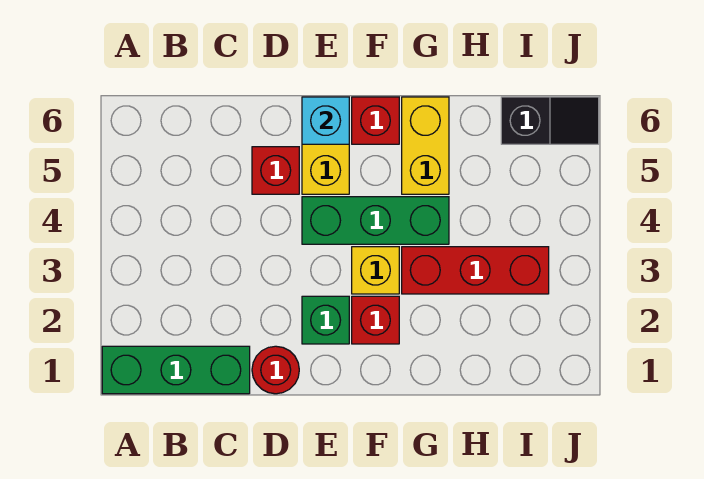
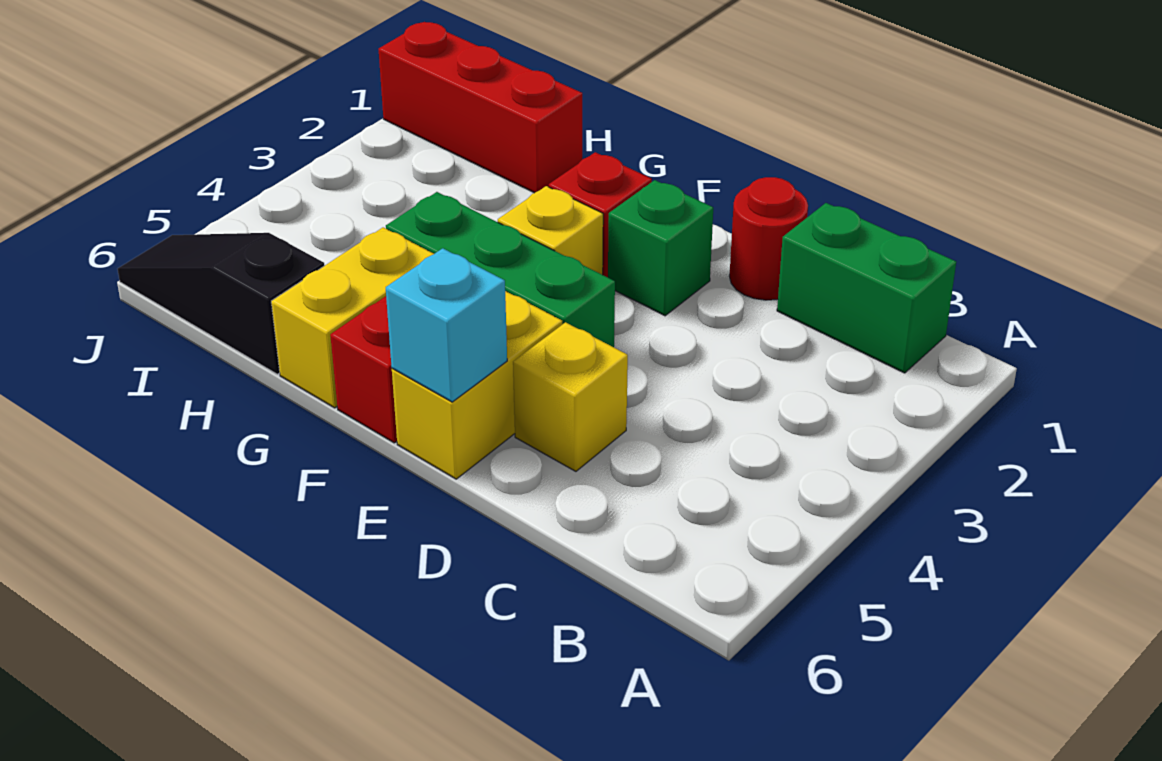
green 1x3 brick [102,346,250,394] -> green 1x2 brick [777,203,956,373]
red 1x1 brick [252,147,299,194] -> yellow 1x1 brick [513,322,628,471]
red 1x3 brick [402,247,549,294] -> red 1x3 brick moved to [379,22,582,193]
black 1x2 slope [501,97,599,144] -> black 1x3 slope [118,233,325,374]

